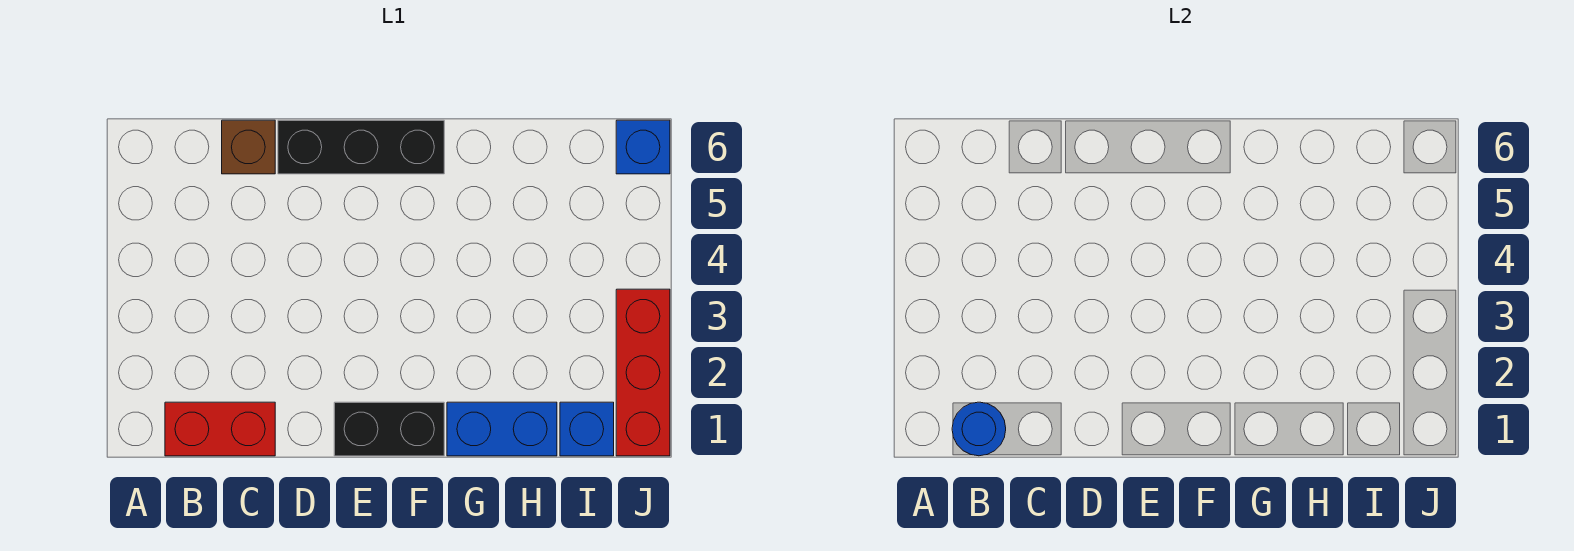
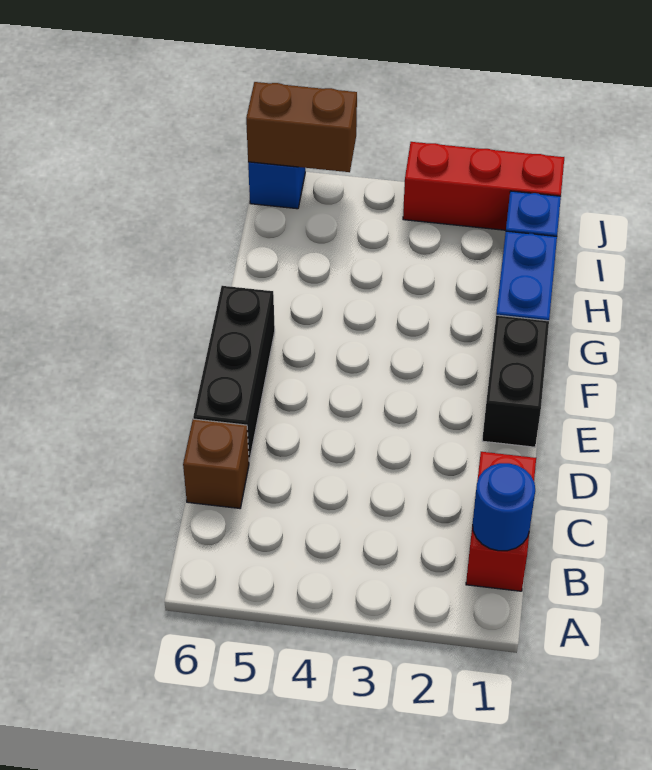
none -> brown 1x2 brick [246,82,357,172]

